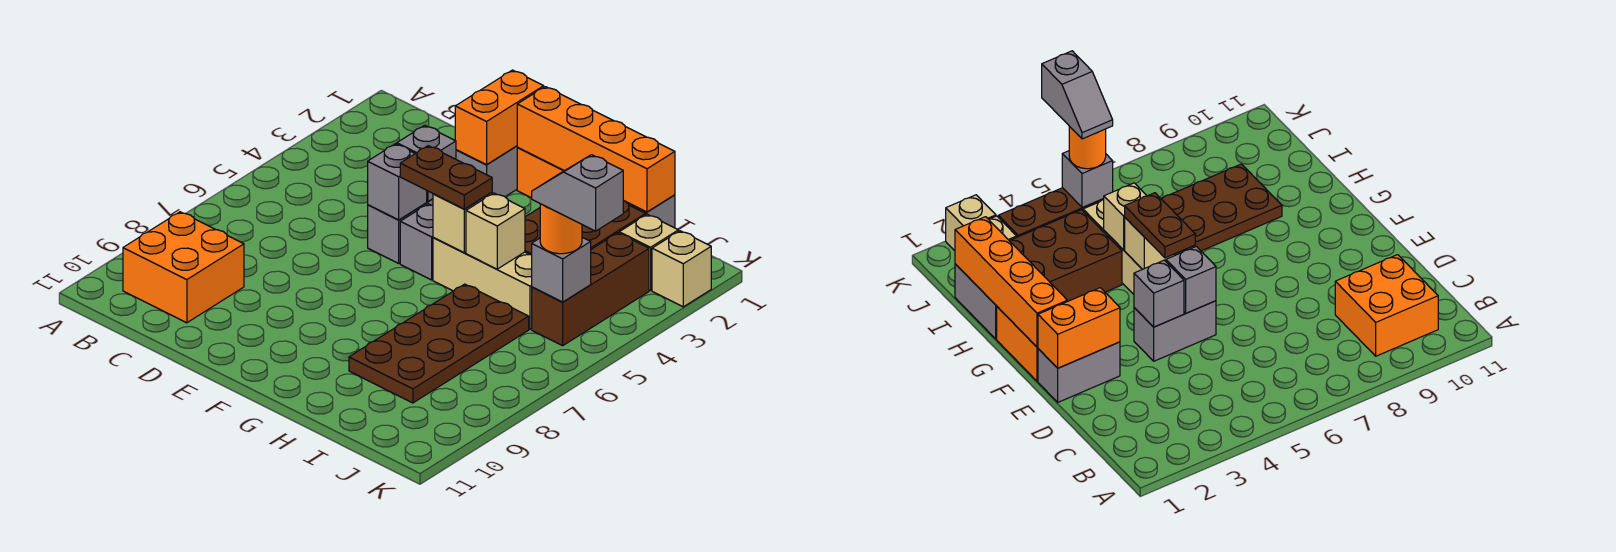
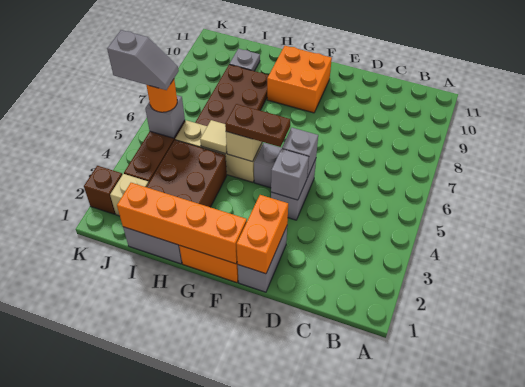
orange 2x2 brick [123,212,244,323] -> orange 2x2 brick moved to [267,46,332,113]
tan 1x1 brick [466,193,525,269] -> tan 1x1 tile [200,120,227,154]
none -> grey 1x1 plate [229,49,260,71]
tan 1x1 brick [652,231,711,307] -> brown 1x1 brick [84,166,122,214]

